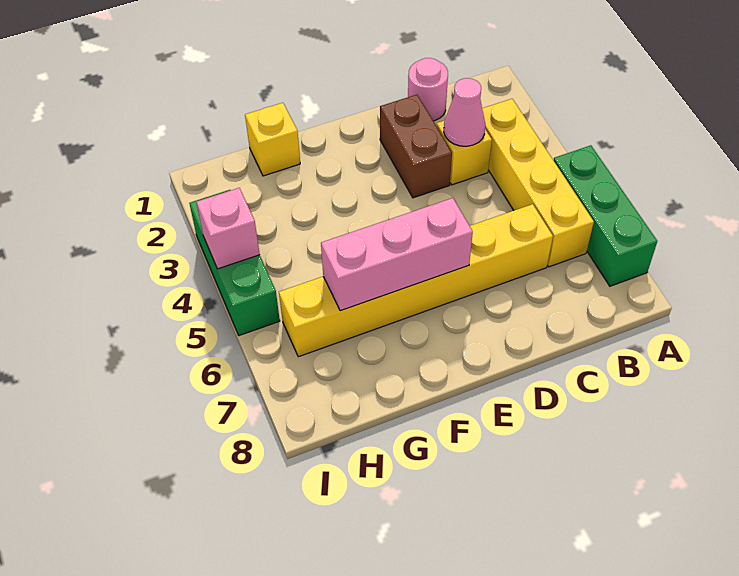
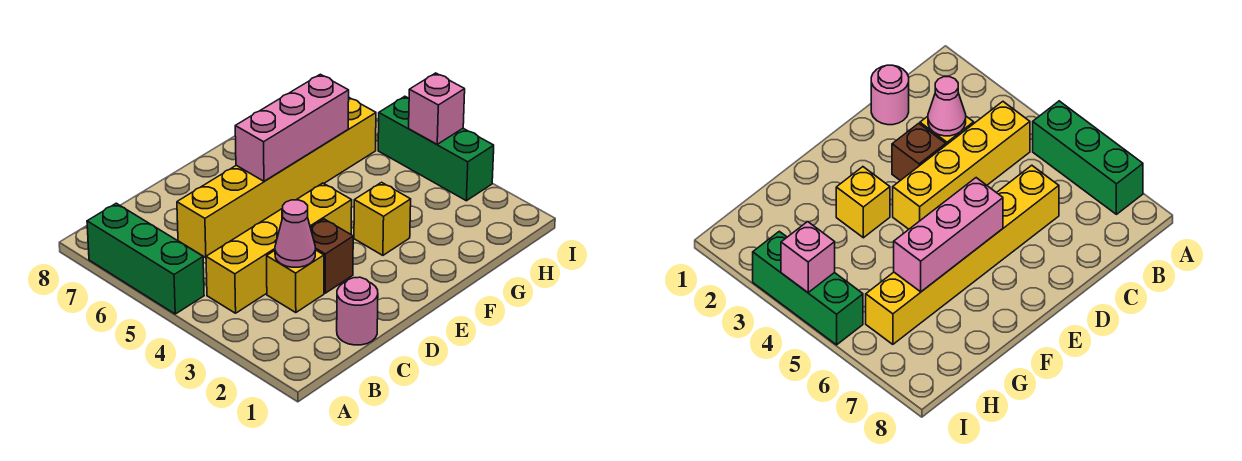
yellow 1x4 brick [482,99,594,267] -> yellow 1x4 brick turned to [206,183,352,313]
brown 1x2 brick [380,95,452,198] -> brown 1x1 brick [311,219,353,293]
yellow 1x1 brick [245,103,300,176] -> yellow 1x1 brick moved to [354,182,411,255]

